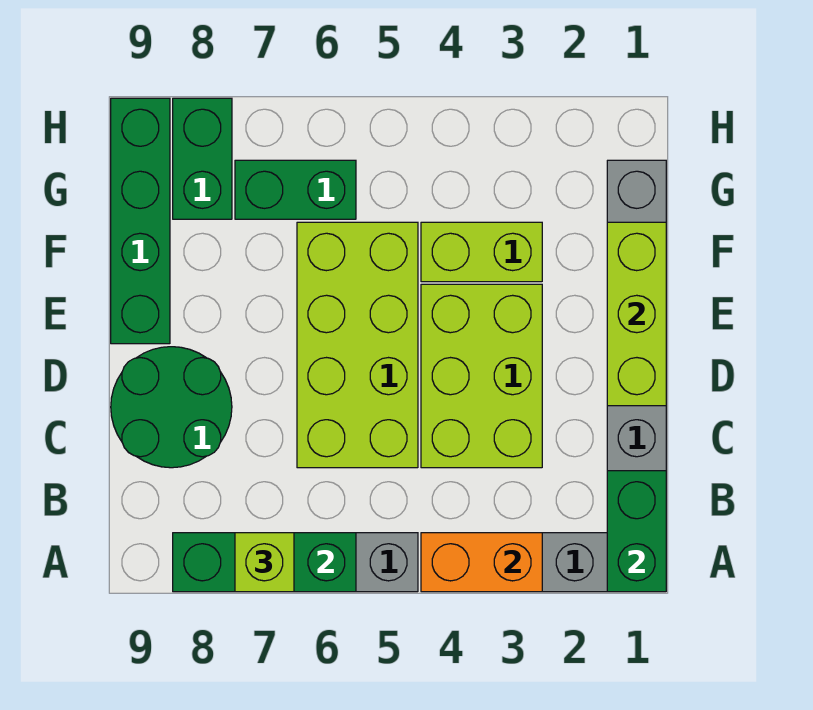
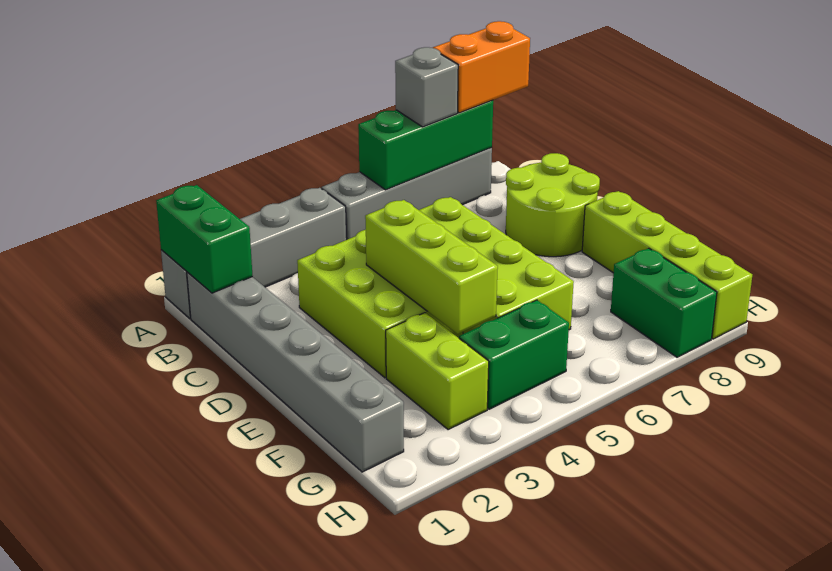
orange 1x2 brick [421,533,542,592] -> orange 1x2 brick moved to [433,21,530,113]
lime 1x1 brick [235,533,294,592] -> grey 1x1 brick [395,47,458,127]
green 2x2 round brick [111,347,232,468] -> lime 2x2 round brick [506,153,600,257]
lime 1x3 brick [607,222,666,406] -> lime 1x3 brick moved to [365,200,498,334]
green 1x4 brick [111,98,170,344] -> lime 1x4 brick [582,191,752,339]
lime 1x2 brick [421,222,542,282] -> lime 1x2 brick turned to [386,313,489,430]
green 1x2 brick [235,160,356,219] -> green 1x2 brick moved to [459,300,569,409]

